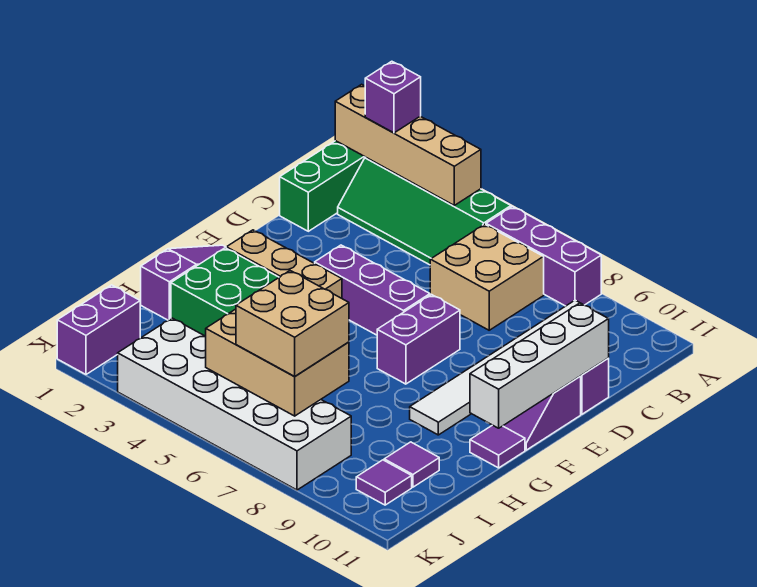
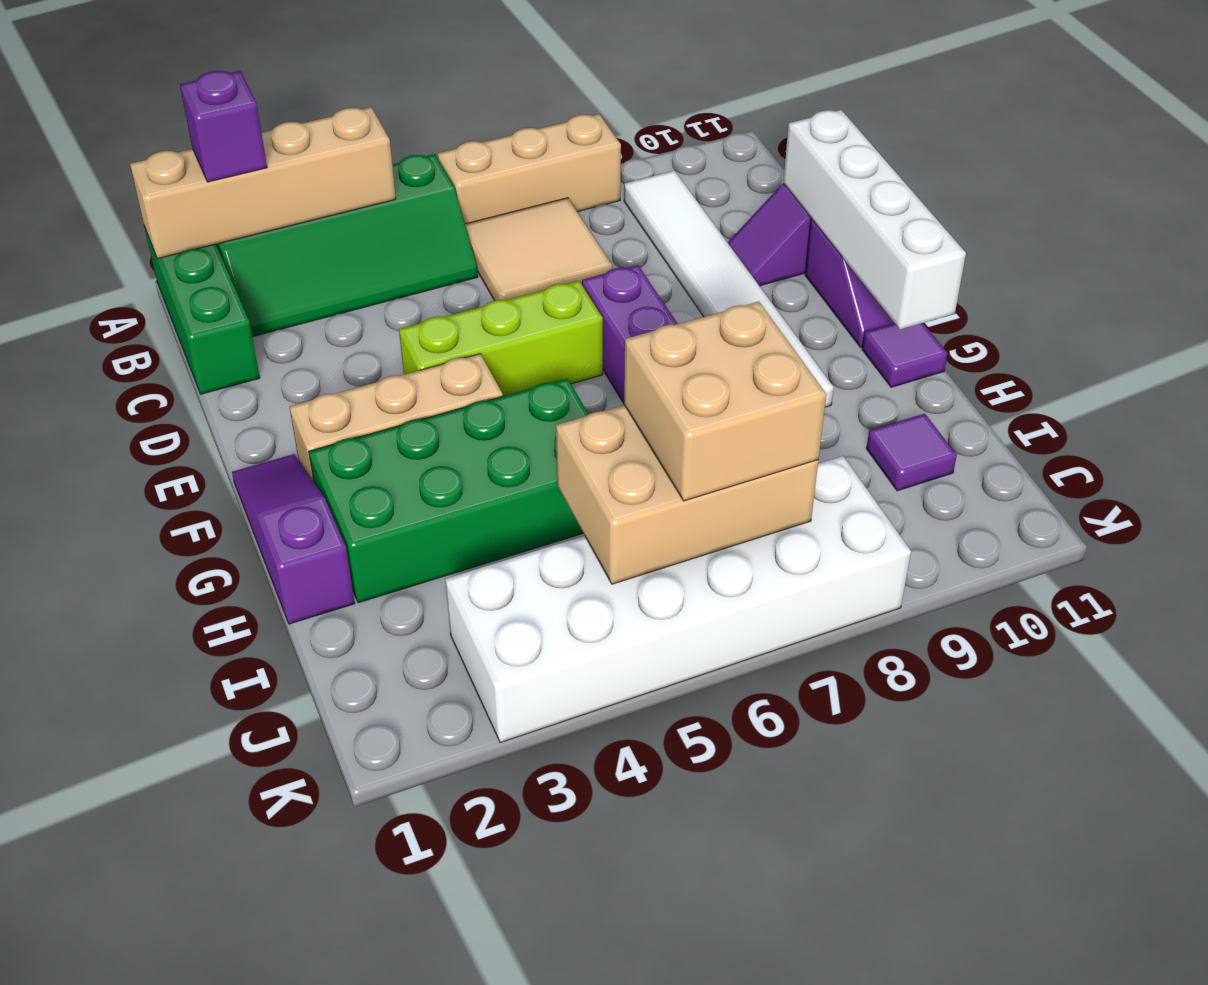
purple 1x3 brick [486,207,601,306] -> tan 1x3 brick [438,114,621,224]
tan 2x2 brick [430,224,544,330] -> tan 2x2 tile [465,198,612,301]
purple 1x3 brick [315,245,430,335] -> lime 1x3 brick [399,281,603,396]
purple 1x2 brick [57,285,140,374] -> none
purple 1x1 tile [356,460,412,505] -> none

